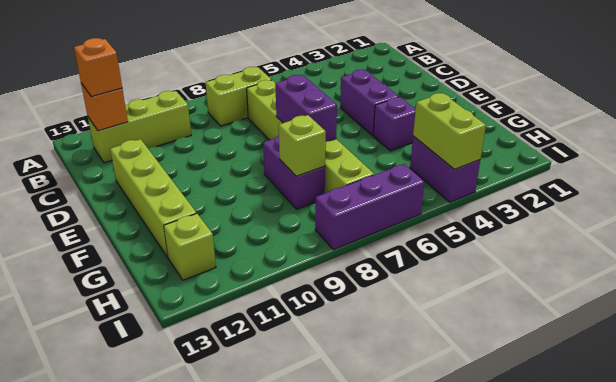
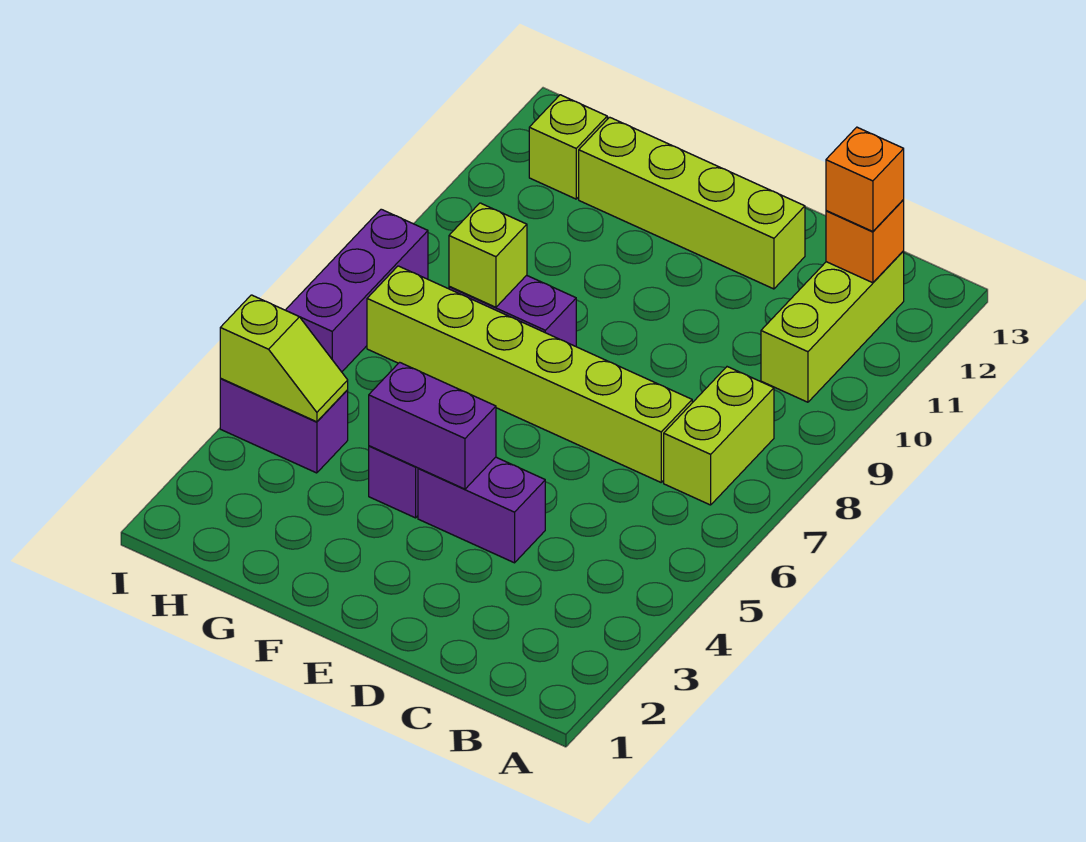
purple 1x2 brick [275,75,337,141] -> purple 1x2 brick moved to [369,362,496,489]
lime 1x2 brick [413,93,486,169] -> lime 1x2 slope [220,295,348,422]

